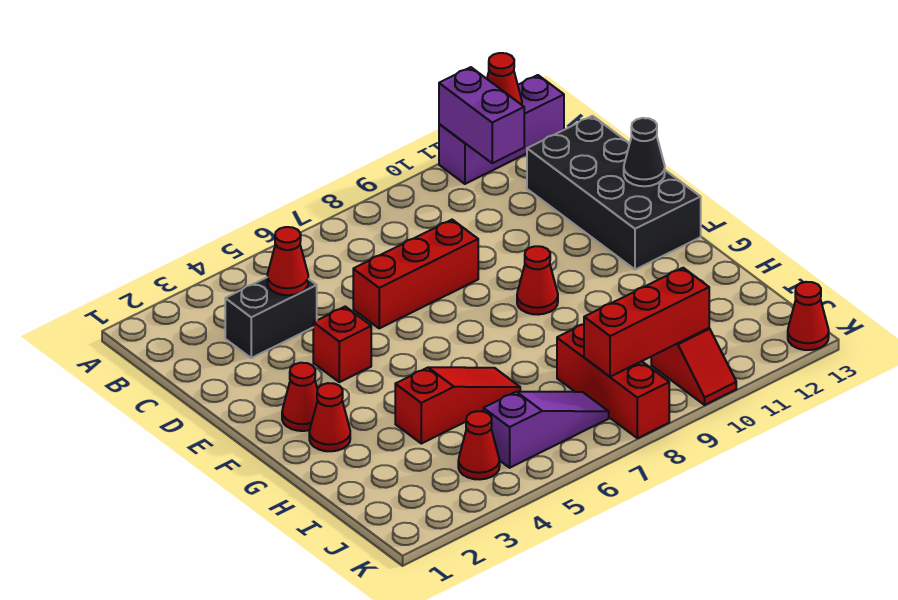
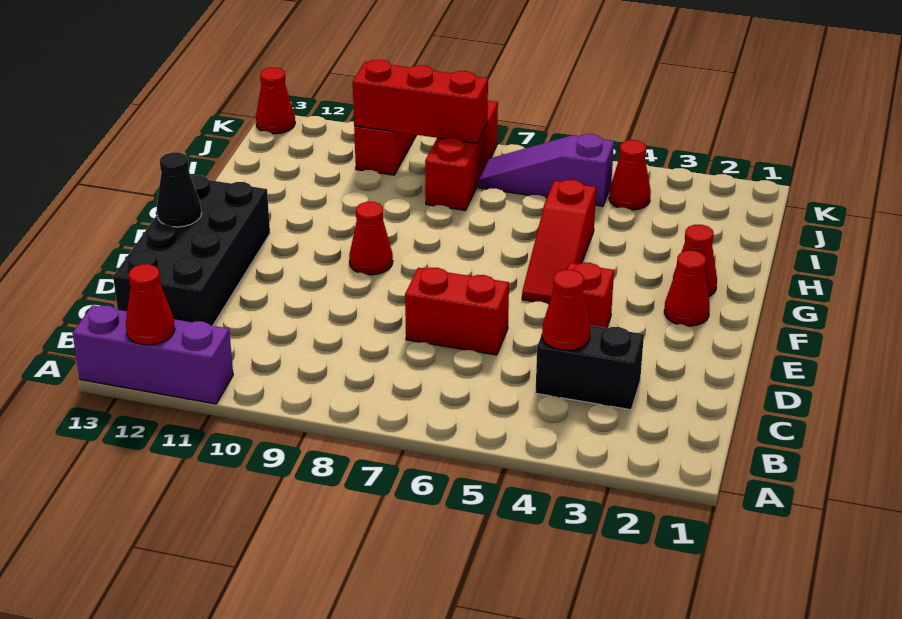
purple 1x2 brick [439,67,524,163] -> none
red 1x3 brick [353,220,478,328] -> red 1x2 brick [405,268,509,355]
red 1x3 slope [395,367,520,444] -> red 1x3 slope turned to [522,180,596,304]

